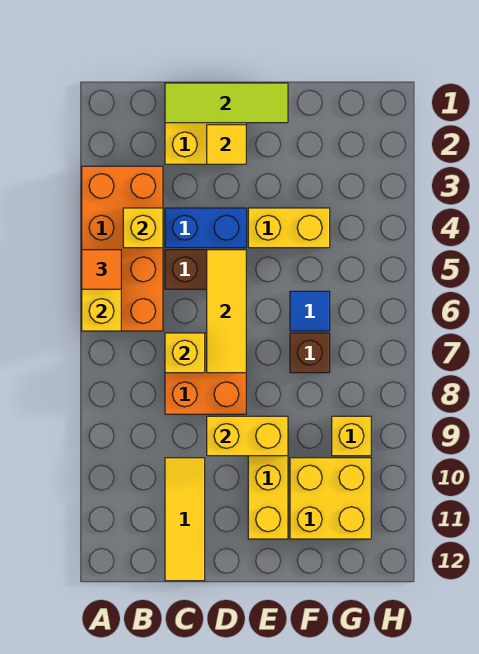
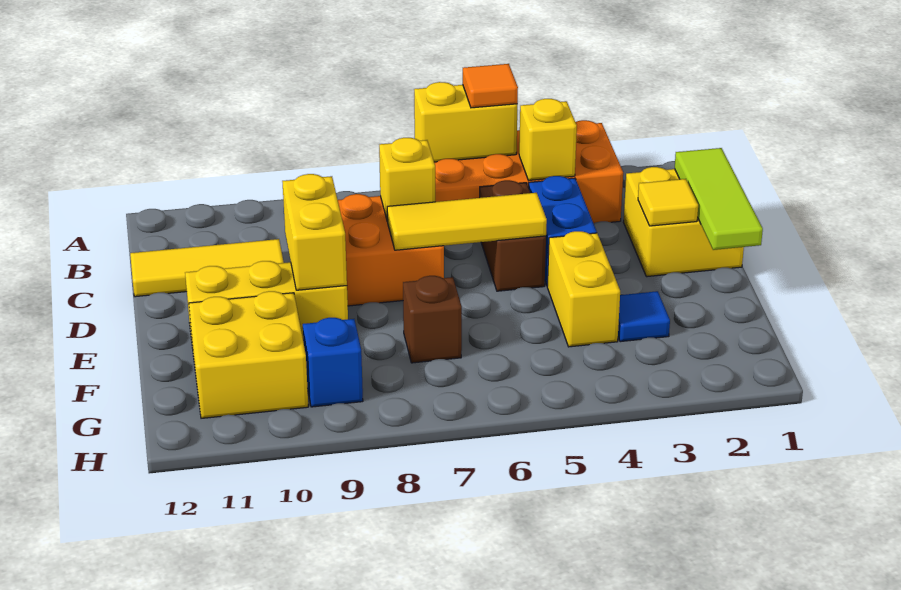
blue 1x1 tile [290,291,330,331] -> blue 1x1 tile moved to [618,291,670,342]
yellow 1x1 brick [332,416,371,456] -> blue 1x1 brick [303,318,363,407]

